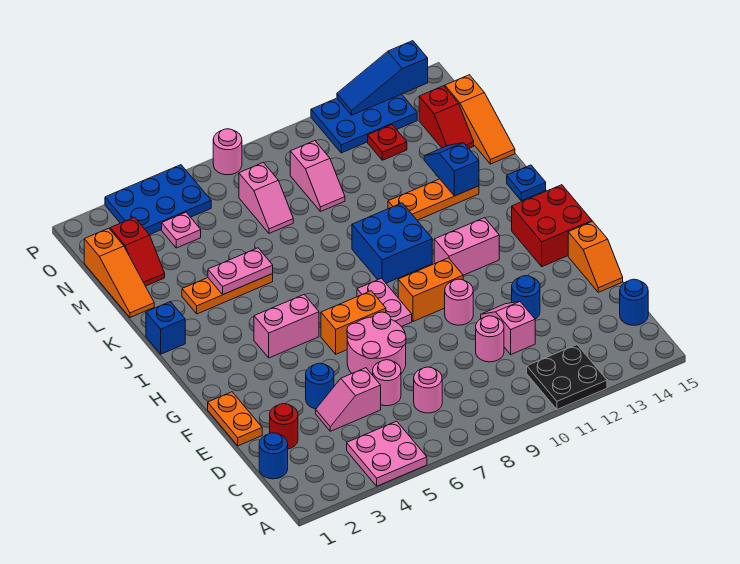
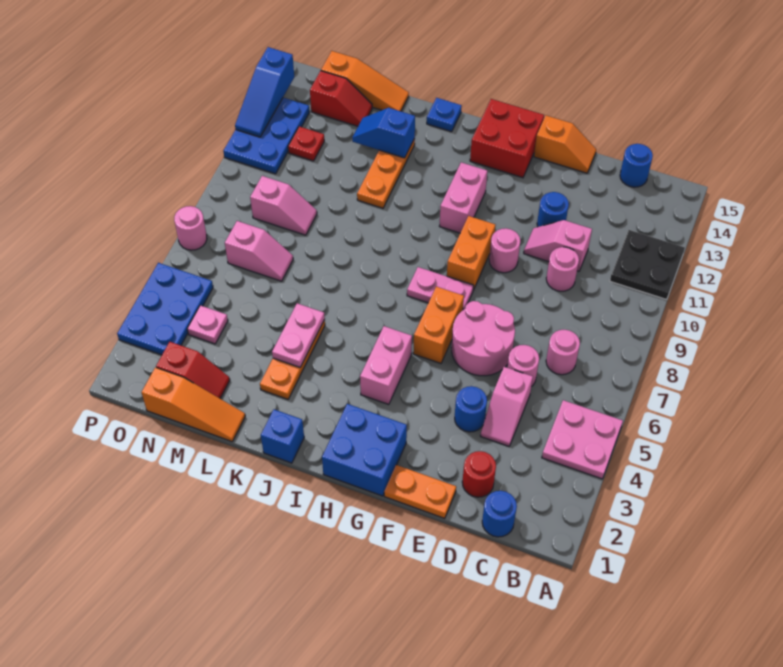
blue 2x2 brick [352,203,432,283] -> blue 2x2 brick moved to [322,404,407,496]

